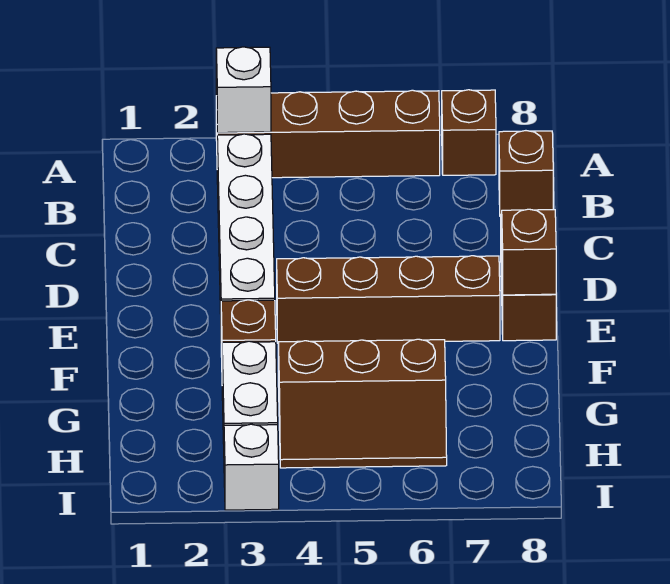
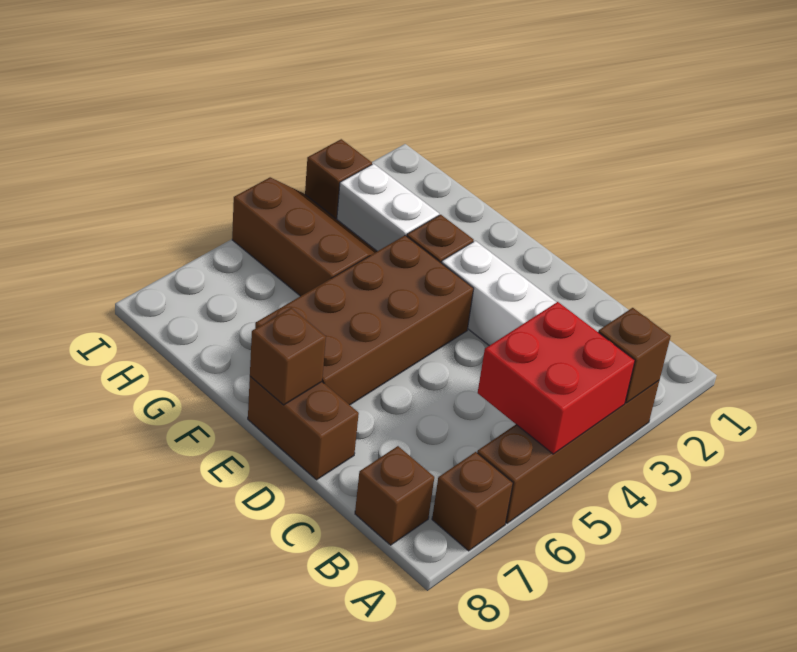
white 1x1 brick [216,47,271,133] -> brown 1x1 brick [598,308,671,403]
none -> red 2x2 brick [478,302,635,454]
brown 1x4 brick [277,256,500,343] -> brown 2x4 brick [255,235,474,405]
brown 2x3 slope [278,339,447,468] -> brown 2x3 slope turned to [232,178,377,296]
white 1x1 brick [224,424,279,510] -> brown 1x1 brick [305,139,372,219]

